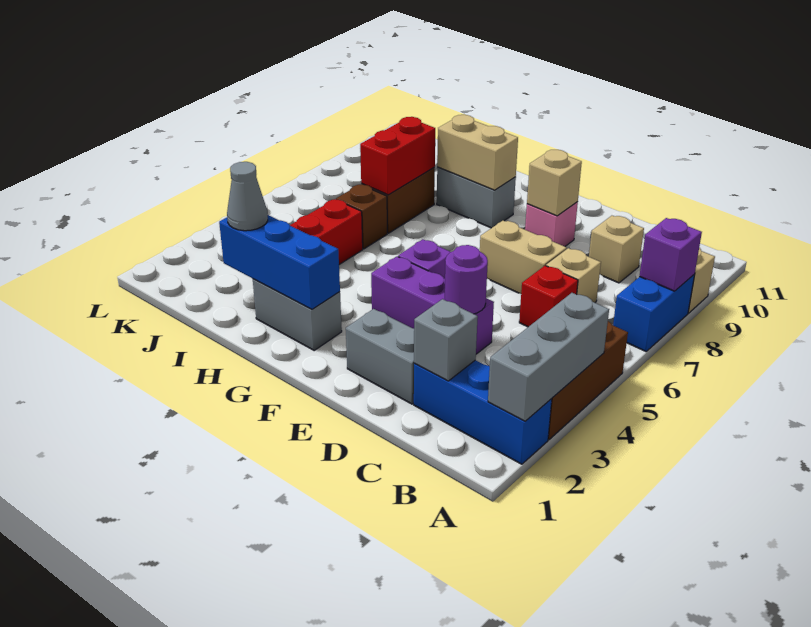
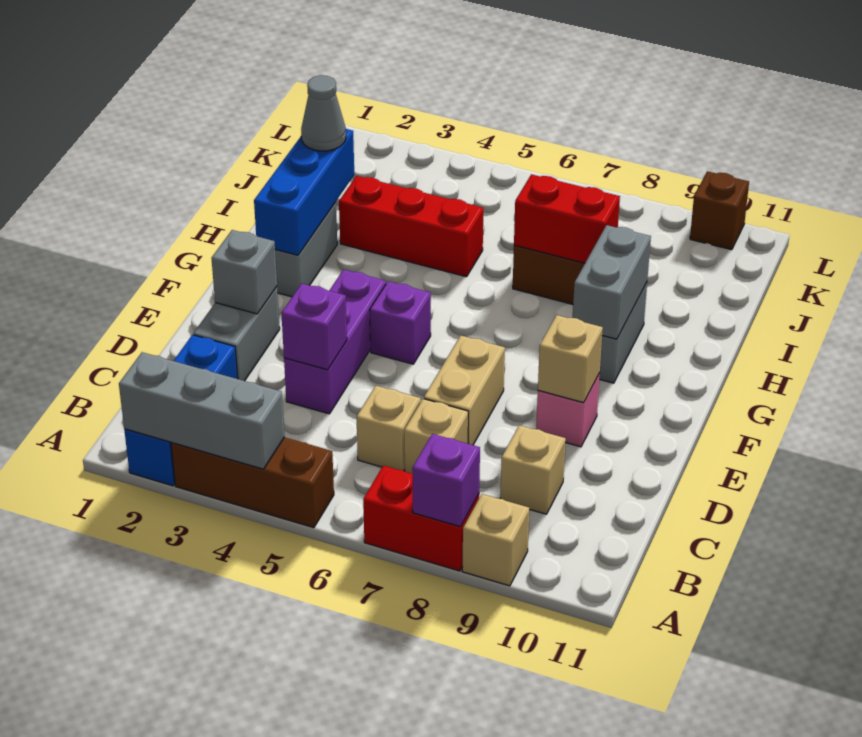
blue 1x2 brick [613,274,695,351] -> red 1x2 brick [363,466,479,571]
grey 1x1 brick [414,299,478,381] -> grey 1x1 brick moved to [212,230,277,314]
red 1x1 brick [519,266,578,327] -> tan 1x1 brick [357,386,421,471]
purple 1x1 round brick [445,245,488,314] -> purple 1x1 brick [281,284,347,370]
tan 1x2 brick [437,115,518,190] -> grey 1x2 brick [573,225,651,339]
brown 1x1 brick [336,185,387,249] -> brown 1x1 brick moved to [690,171,749,250]

